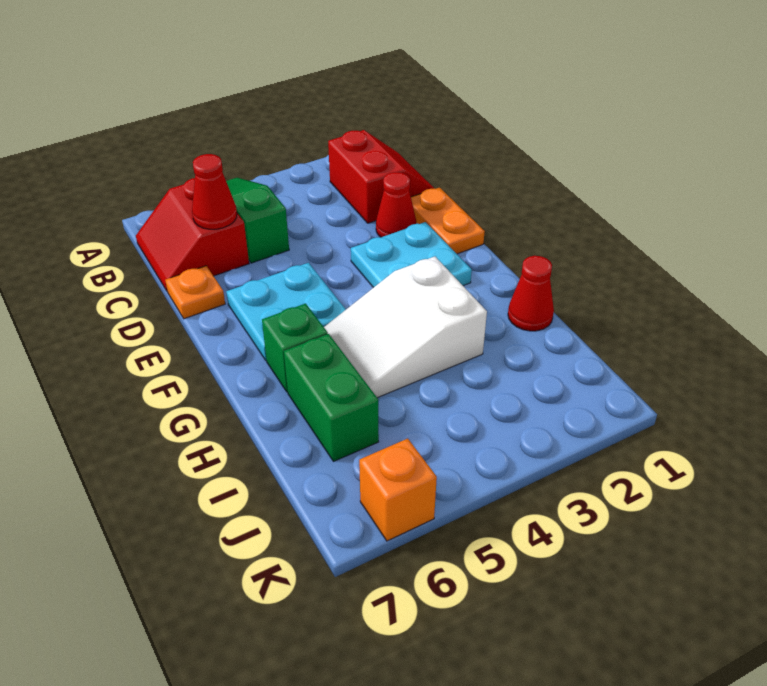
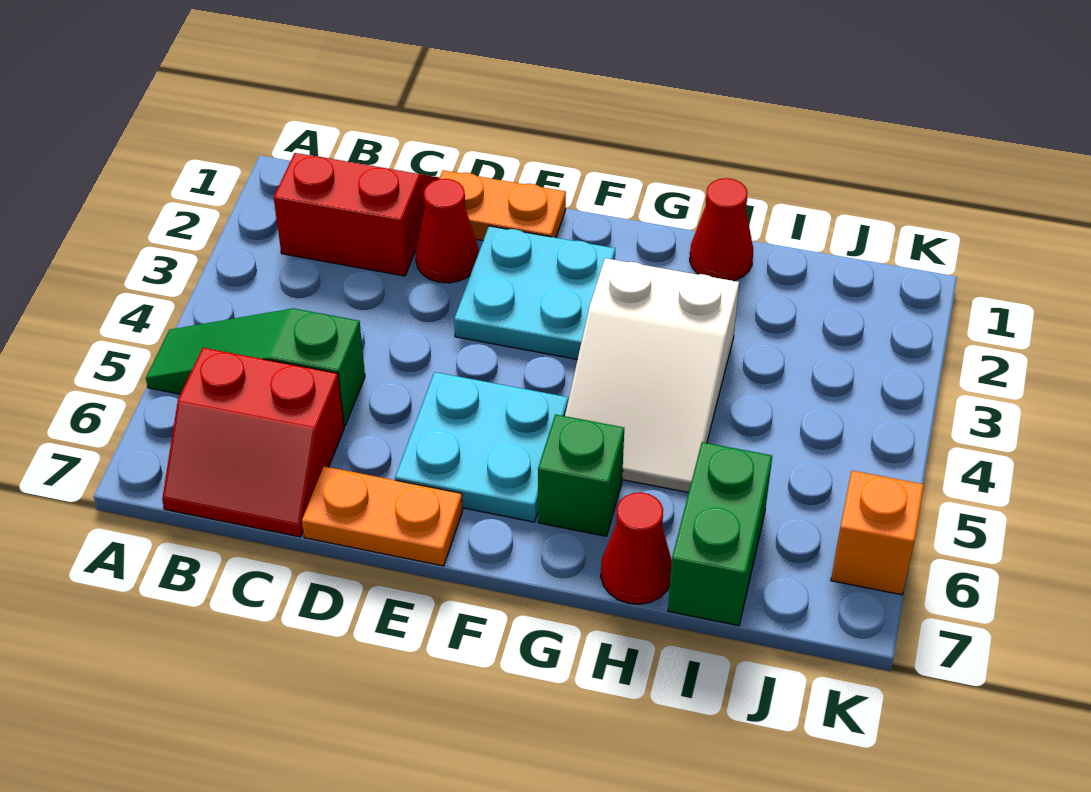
red 1x1 cone [192,154,237,229] -> red 1x1 cone moved to [601,492,672,604]
orange 1x1 plate [165,266,225,319] -> orange 1x2 plate [302,466,463,566]
green 1x2 brick [284,334,379,461] -> green 1x2 brick turned to [668,442,772,626]

